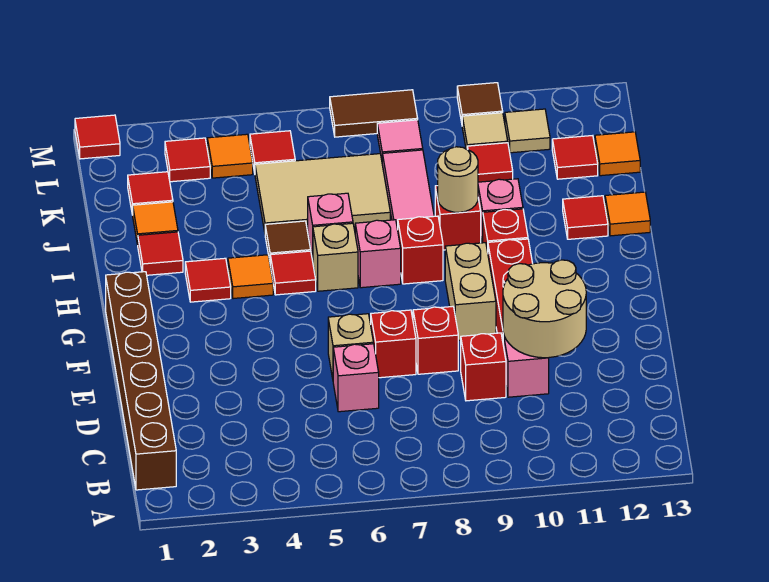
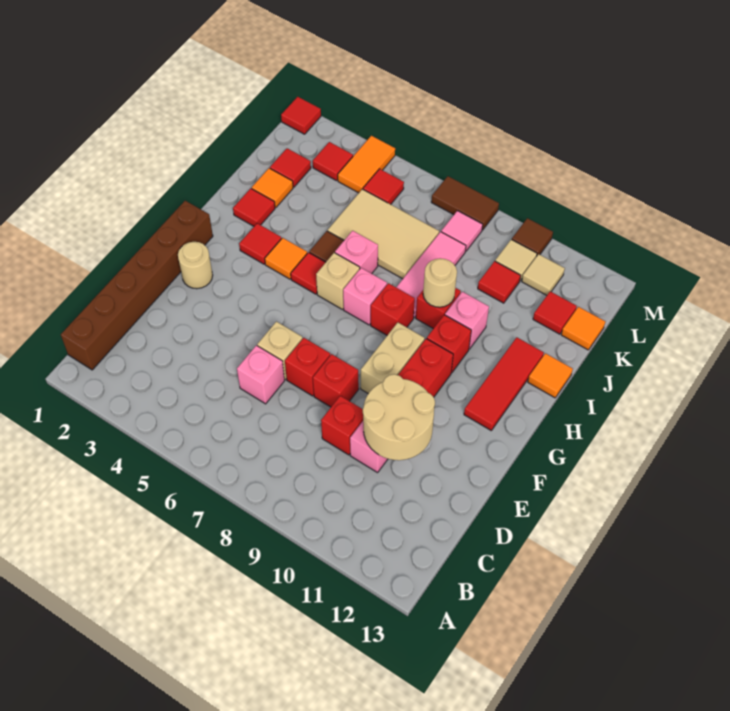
none -> tan 1x1 round brick [178,242,213,289]
red 1x1 tile [563,196,608,239] -> red 1x3 tile [464,337,544,430]
orange 1x1 tile [207,134,253,178] -> orange 1x2 tile [338,136,395,193]

